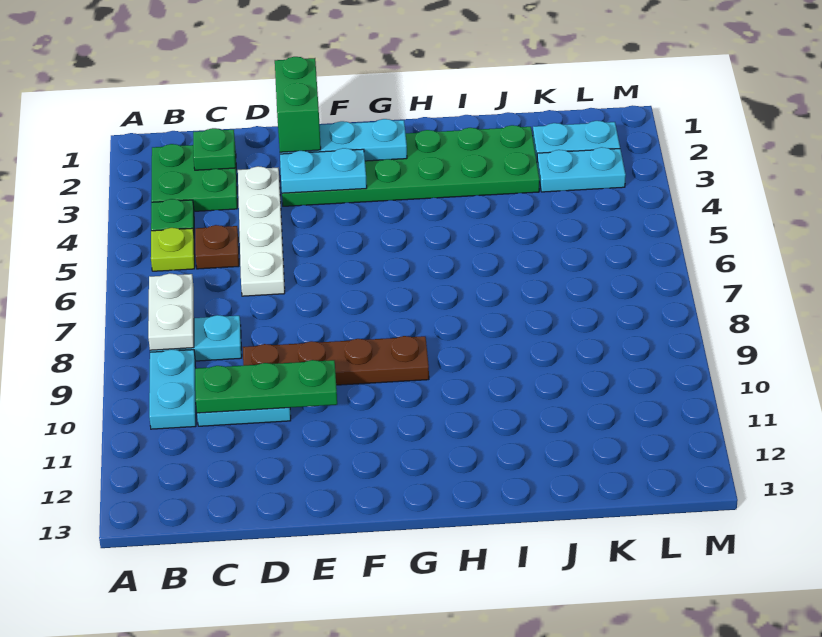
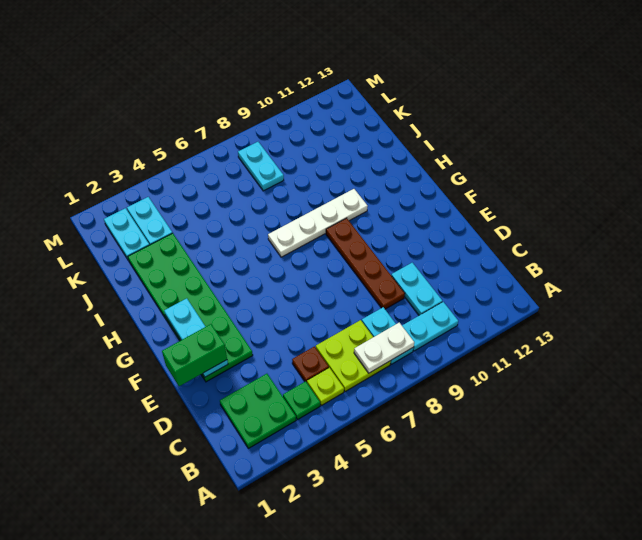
none -> lime 2x2 plate [316,320,391,392]
green 1x1 plate [193,128,236,170] -> none
green 1x3 plate [195,360,337,413] -> none
white 1x4 plate [238,166,285,296] -> white 1x4 plate moved to [268,189,368,257]
cyan 1x2 plate [280,148,367,193] -> cyan 1x2 plate moved to [238,142,284,191]

